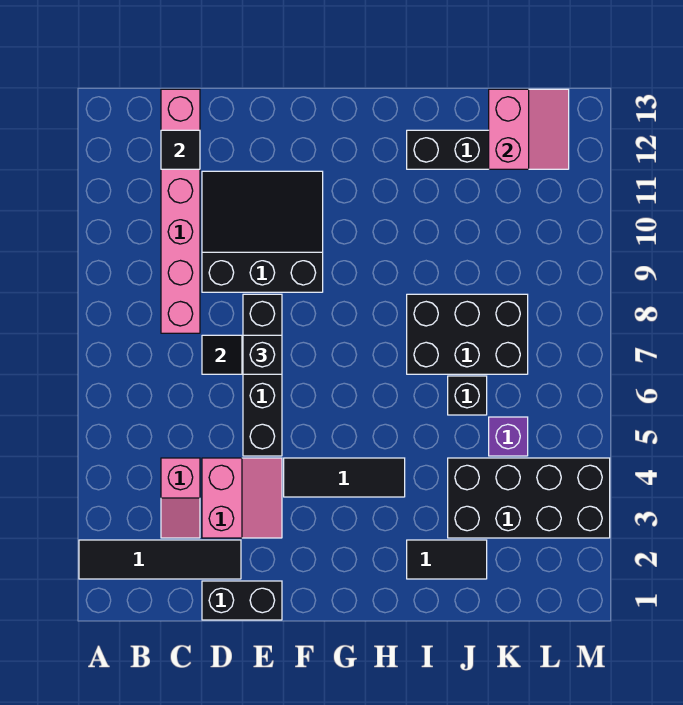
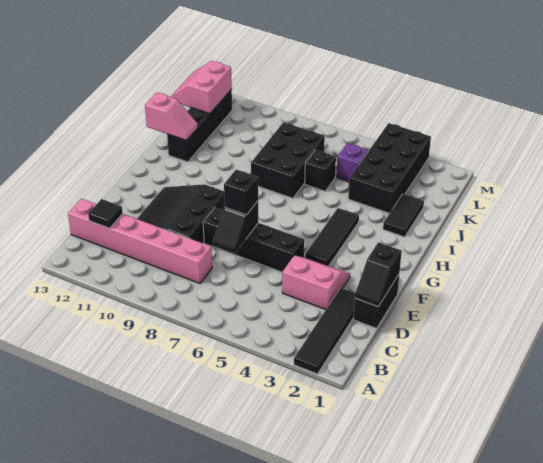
pink 1x2 slope [161,458,200,538] -> pink 1x2 slope moved to [145,92,198,140]
none -> black 1x2 slope [355,242,402,307]
pink 2x2 slope [489,89,569,169] -> pink 2x2 slope turned to [171,61,232,114]

